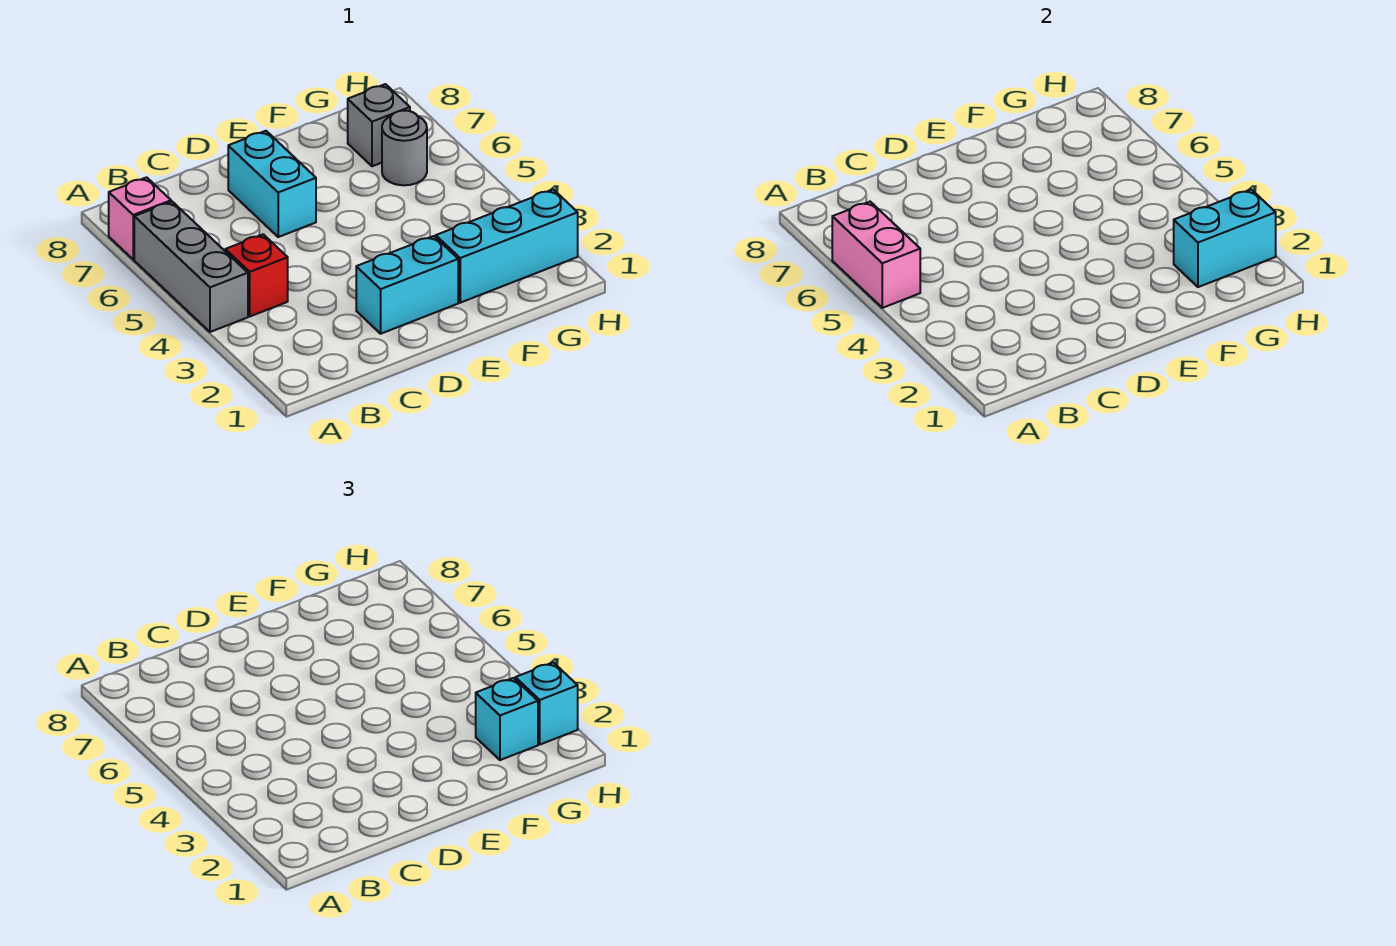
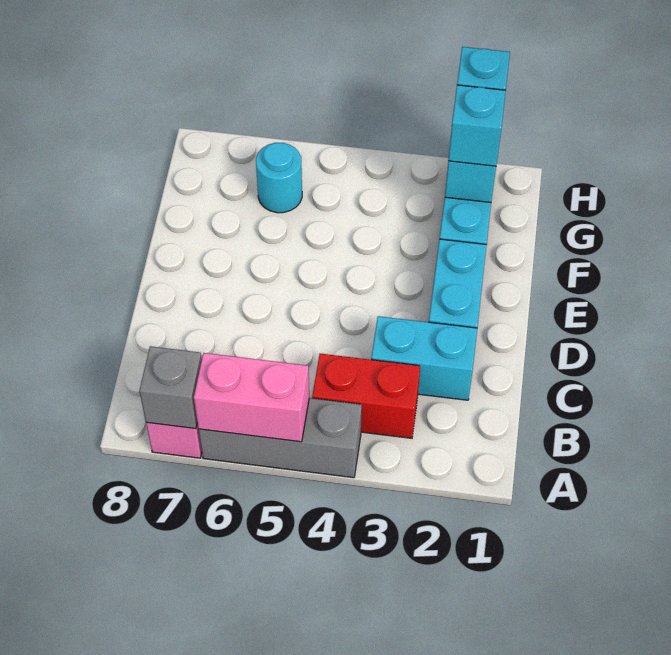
red 1x1 brick [225,234,288,316] -> red 1x2 brick [312,354,420,438]
cyan 1x2 brick [228,131,316,237] -> cyan 1x2 brick moved to [371,316,477,400]
grey 1x1 round brick [382,111,427,185] -> cyan 1x1 round brick [256,143,302,213]
grey 1x1 brick [348,84,410,166] -> grey 1x1 brick moved to [139,346,202,429]

